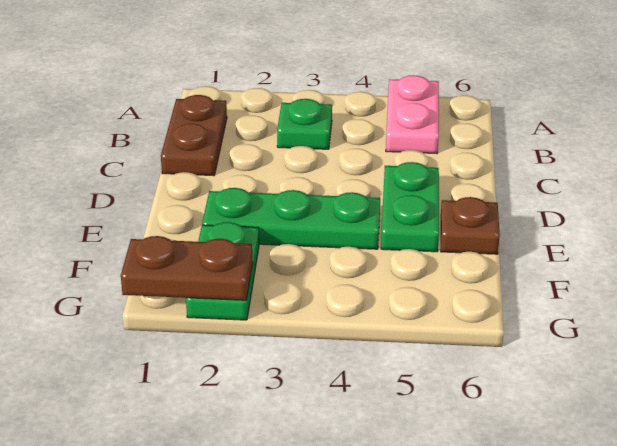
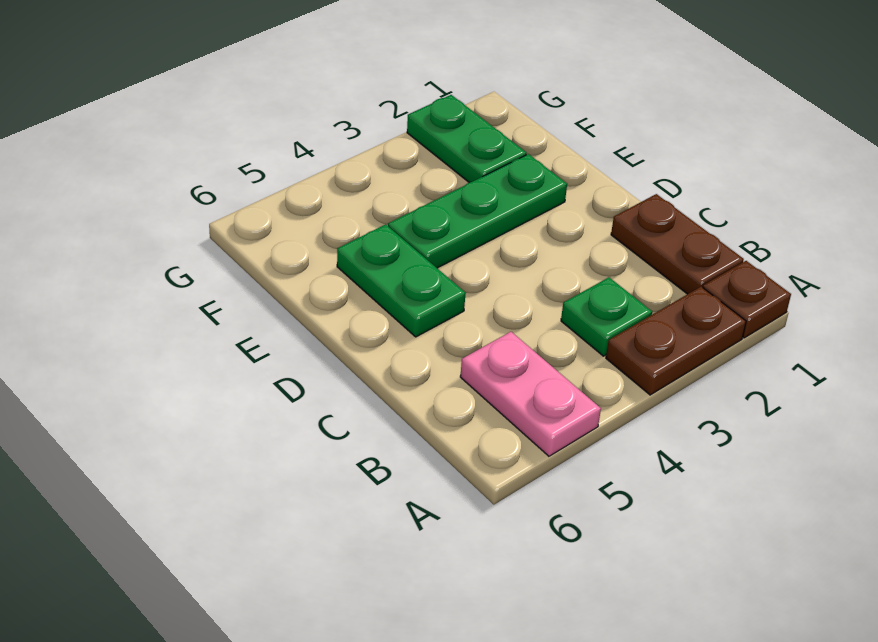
brown 1x1 plate [441,197,500,254] -> brown 1x1 plate moved to [703,261,791,338]
brown 1x2 plate [121,236,253,300] -> brown 1x2 plate moved to [606,287,746,395]

